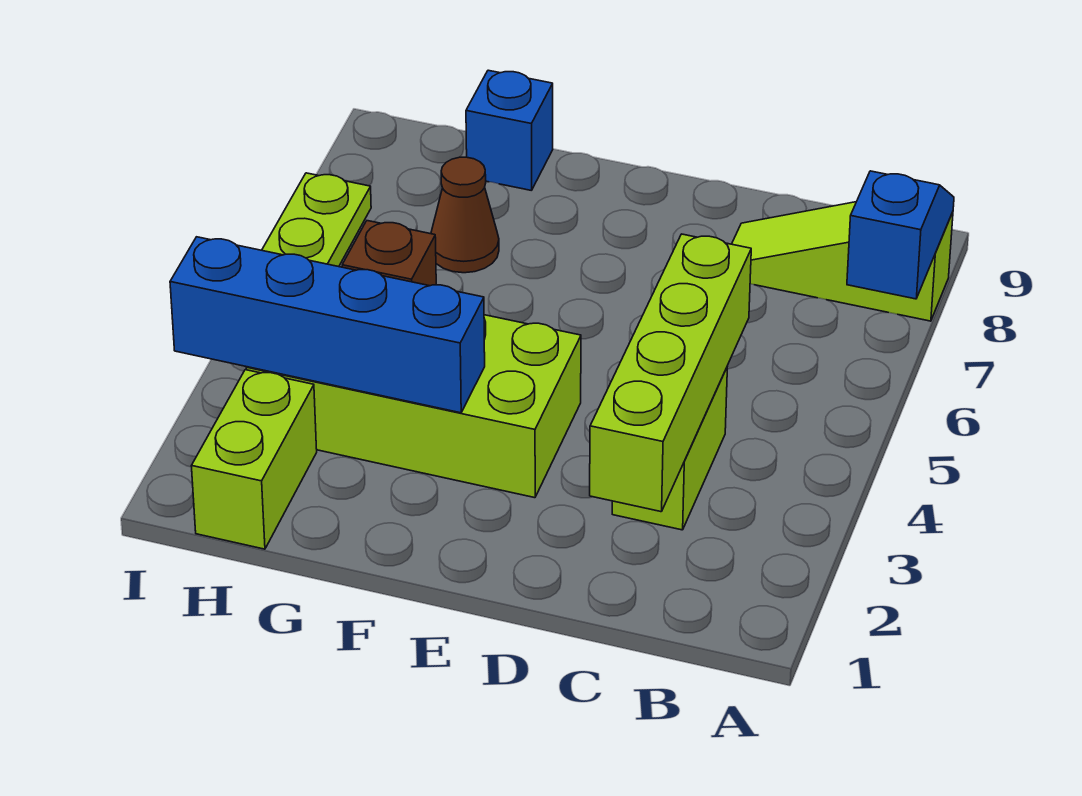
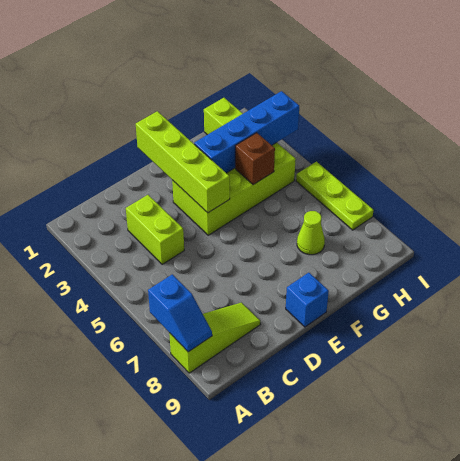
lime 1x4 brick [590,234,751,512] -> lime 1x4 brick moved to [136,111,230,213]
brown 1x1 cone [431,157,499,273] -> lime 1x1 cone [297,211,325,255]
blue 1x1 brick [466,70,553,191] -> blue 1x1 brick moved to [286,273,329,327]

